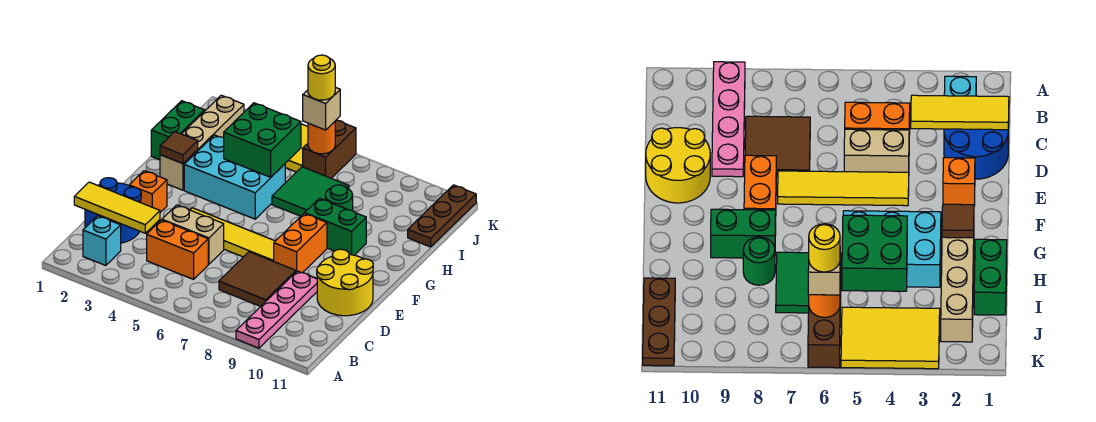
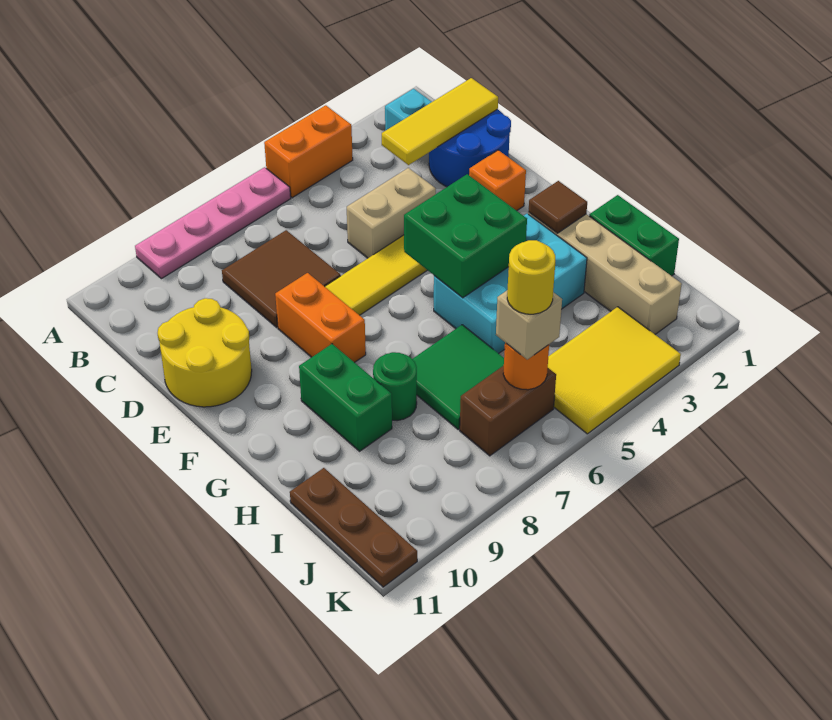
pink 1x4 plate [236,271,317,348] -> pink 1x4 plate turned to [135,167,291,279]
orange 1x2 brick [147,220,208,279] -> orange 1x2 brick moved to [264,105,353,198]
green 1x2 brick [305,198,366,255] -> green 1x2 brick turned to [299,344,392,451]
green 2x2 brick [224,103,301,177] -> green 2x2 brick moved to [404,174,527,298]
brown 1x2 brick [303,120,356,178] -> brown 1x2 brick turned to [460,366,556,456]

